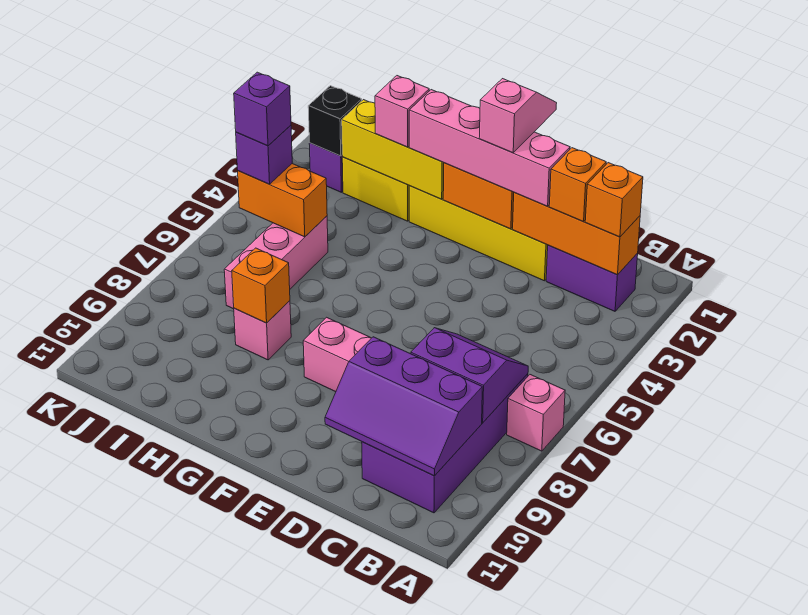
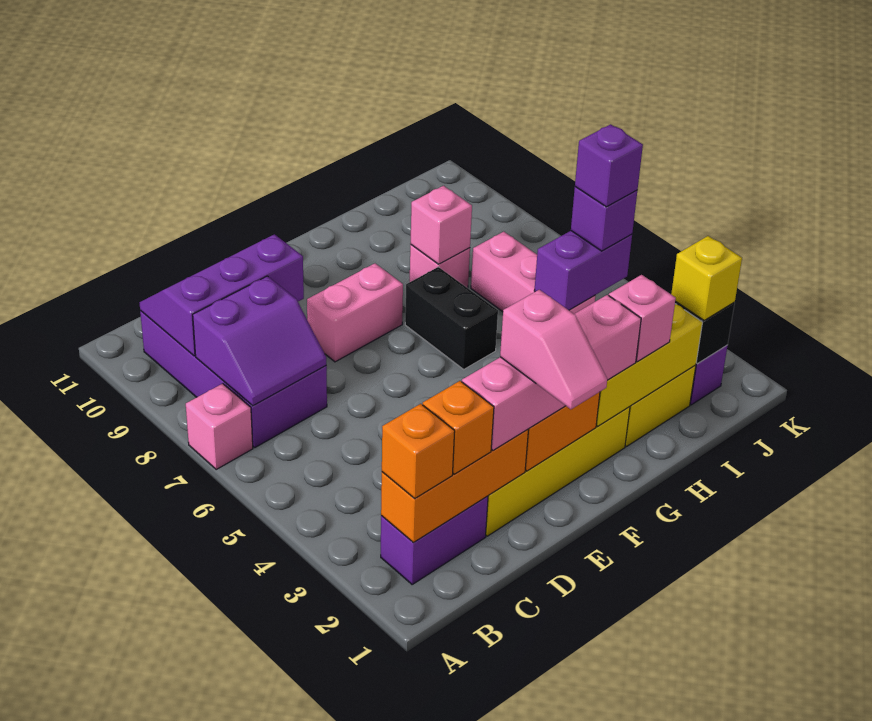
none -> black 1x2 brick [405,267,498,369]
orange 1x1 brick [232,248,290,323] -> pink 1x1 brick [410,186,472,264]
orange 1x2 brick [238,164,327,237] -> purple 1x2 brick [534,231,632,310]
none -> yellow 1x1 brick [671,236,742,321]

